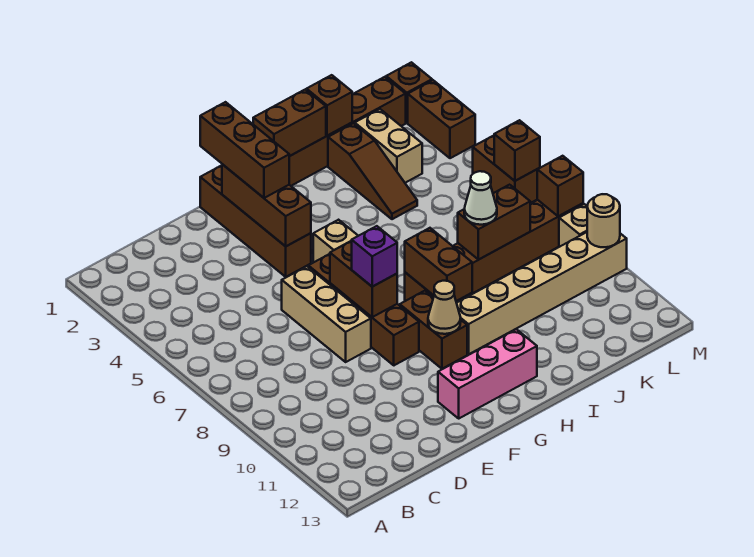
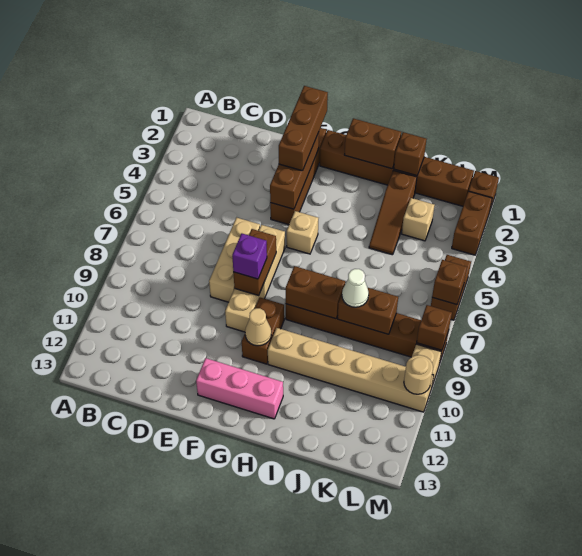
brown 1x4 brick [308,254,419,365] -> tan 1x4 brick [225,225,285,332]
brown 1x2 brick [405,228,472,301] -> brown 1x2 brick turned to [286,266,345,319]
tan 1x2 brick [355,109,422,183] -> tan 1x1 brick [402,198,434,241]

